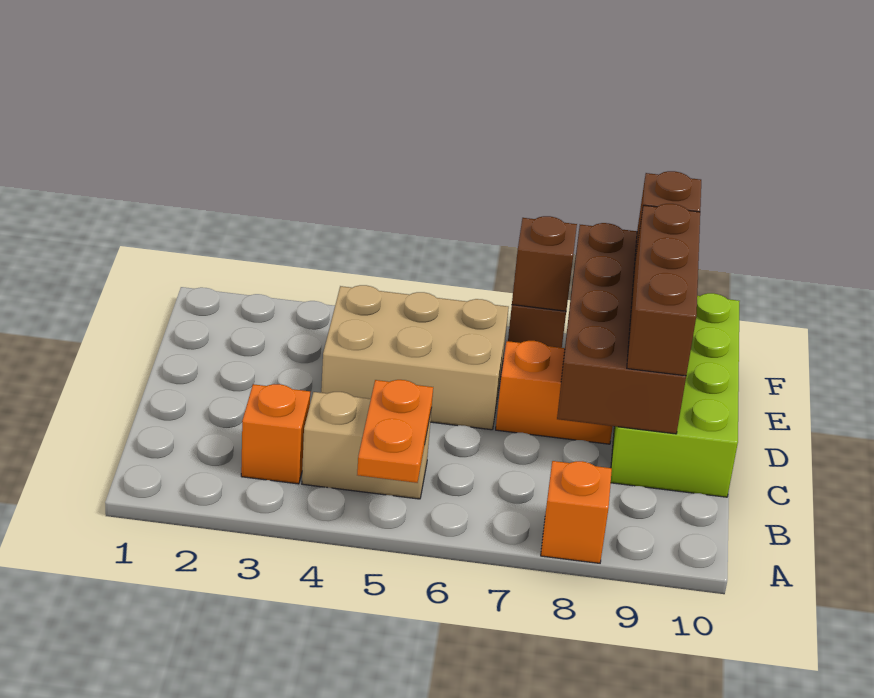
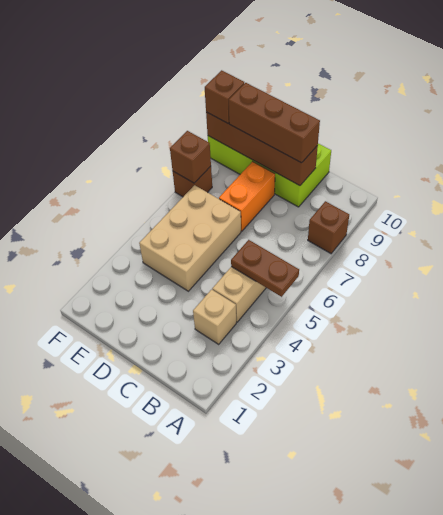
orange 1x2 plate [357,380,433,483] -> brown 1x2 plate [231,240,299,297]
orange 1x1 brick [541,461,612,563] -> brown 1x1 brick [308,201,349,254]
orange 1x1 brick [241,384,310,484] -> tan 1x1 brick [193,290,236,344]
brown 2x4 brick [557,223,686,434] -> brown 1x4 brick [206,112,318,186]

